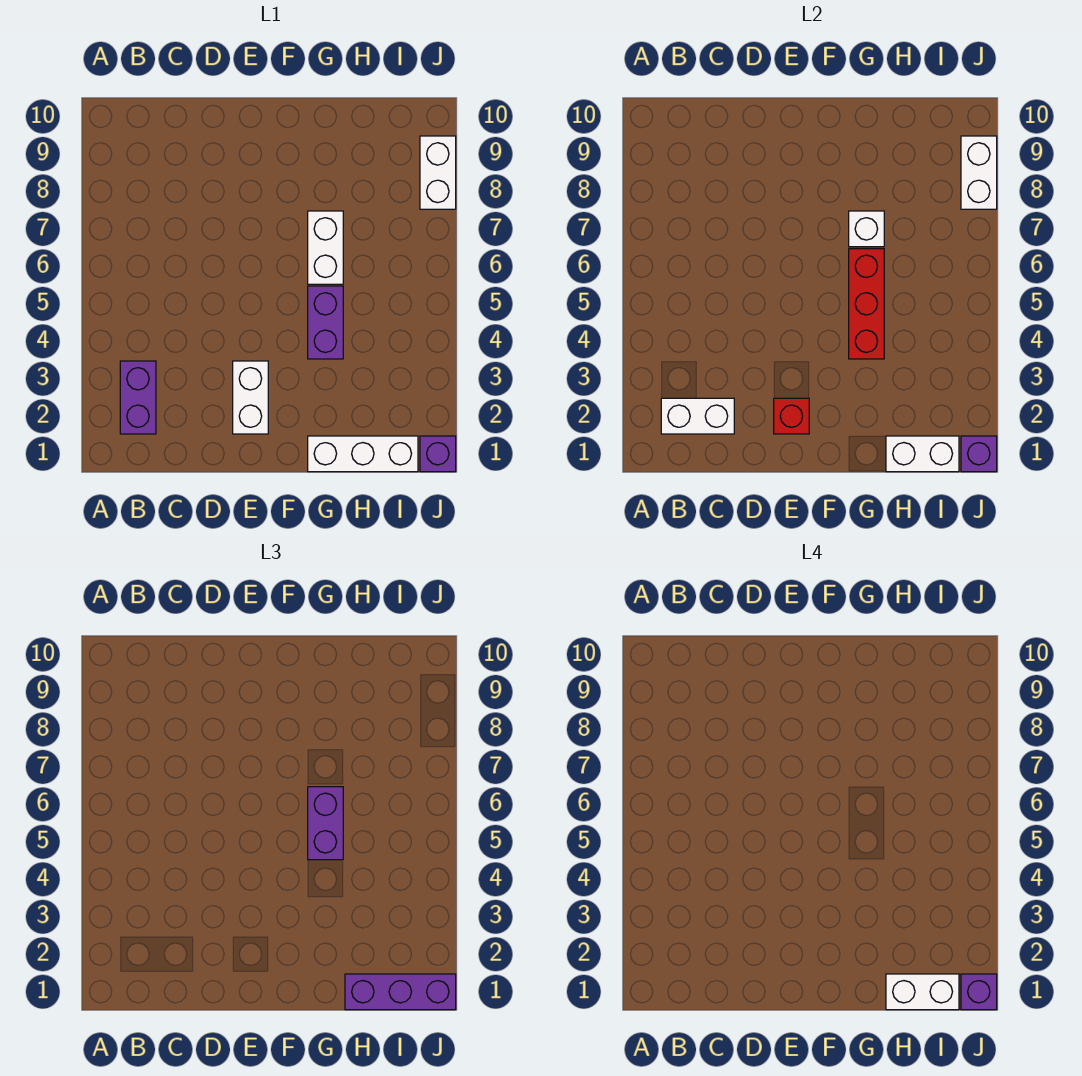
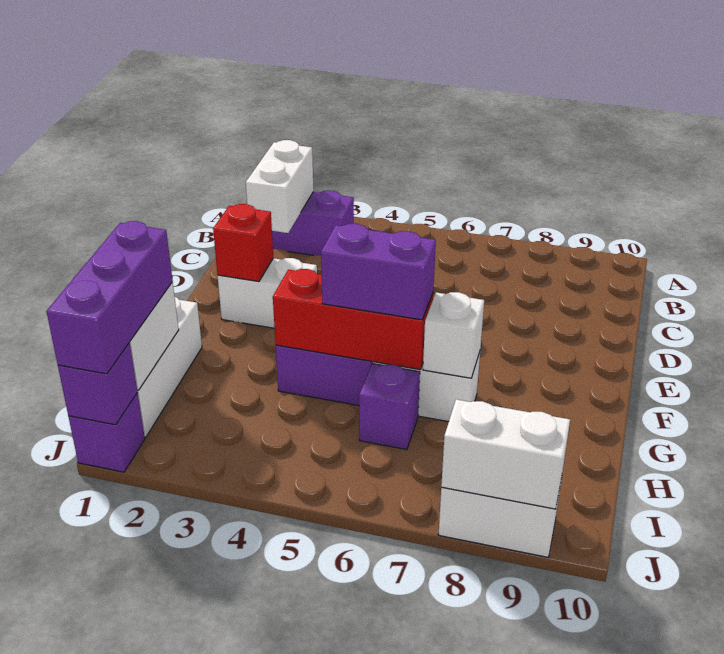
white 1x2 brick [886,974,959,1010] -> none
purple 1x1 brick [961,974,997,1010] -> purple 1x1 brick moved to [359,364,420,450]

